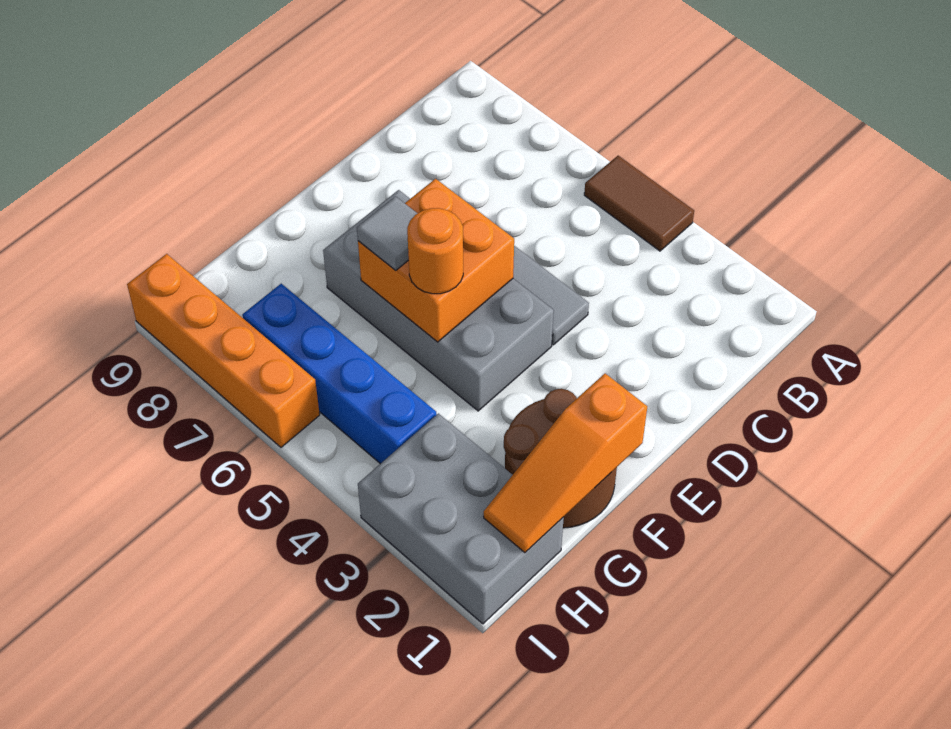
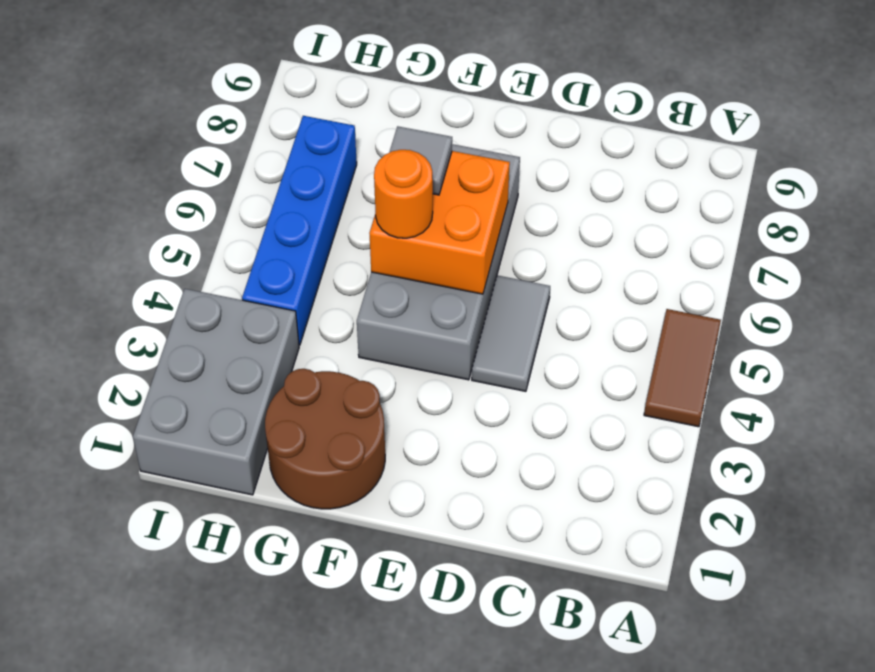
orange 1x3 slope [484,373,647,553] -> none
orange 1x4 brick [127,254,320,447] -> none

